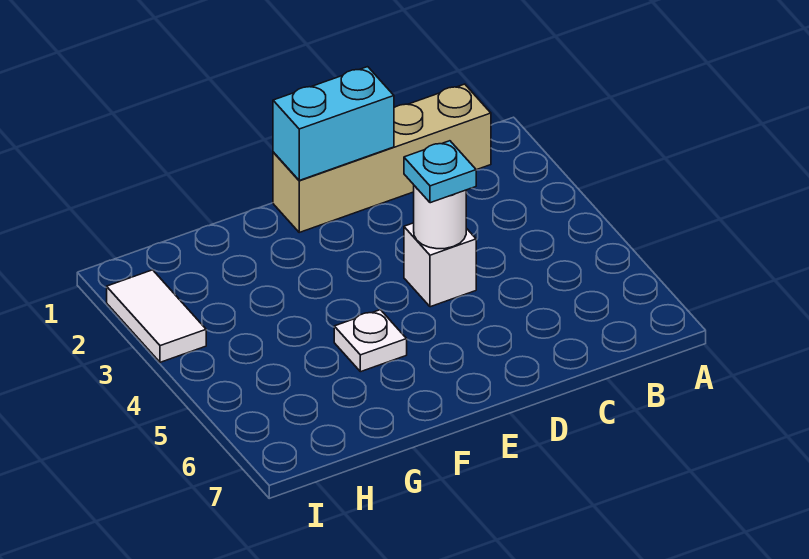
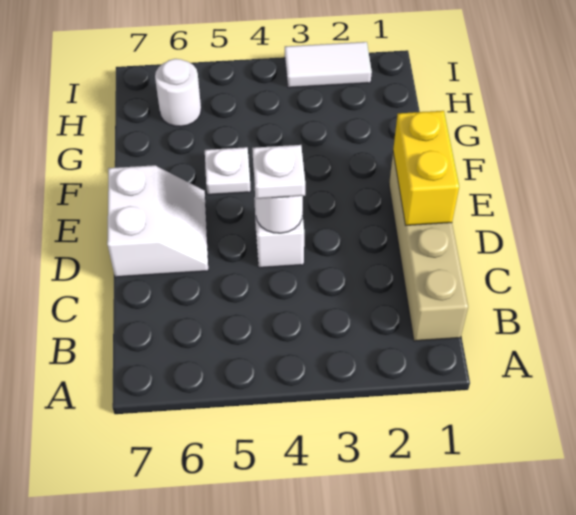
cyan 1x2 brick [273,67,394,180] -> yellow 1x2 brick [393,111,459,225]
cyan 1x1 plate [404,141,476,203] -> white 1x1 plate [252,145,305,199]
none -> white 2x2 slope [107,165,208,277]
none -> white 1x1 round brick [155,59,201,127]

